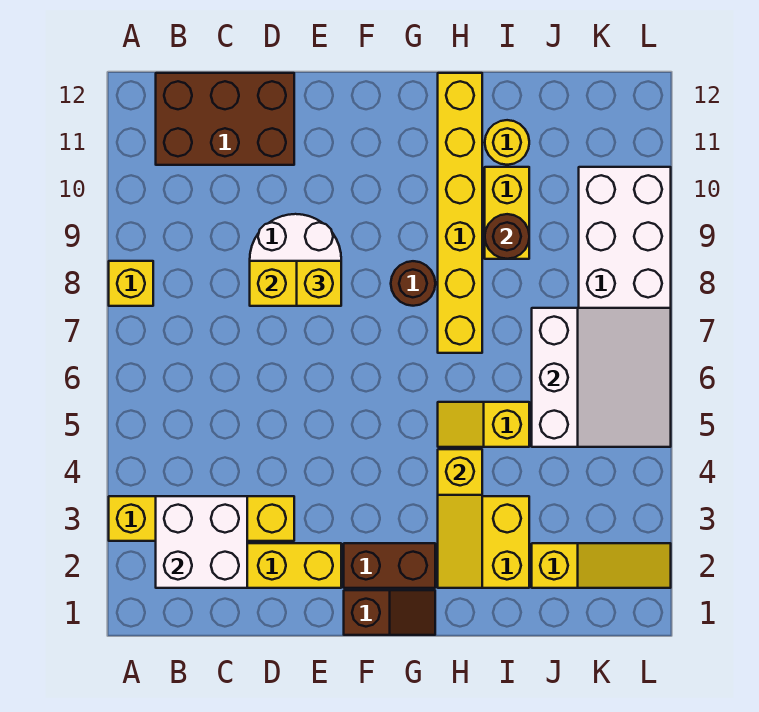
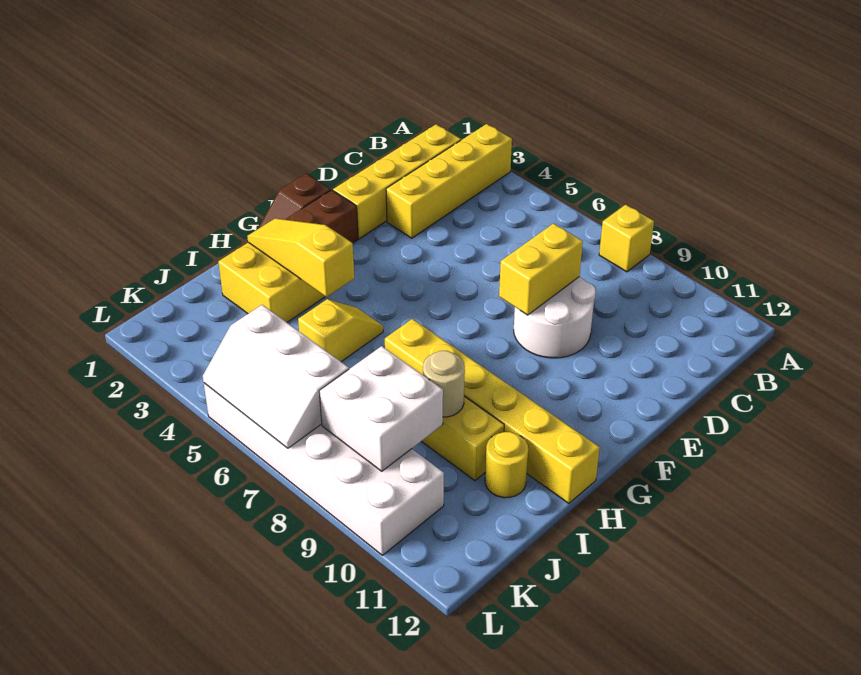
white 2x2 brick [156,496,247,588] -> white 2x2 brick moved to [319,346,443,471]
brown 2x3 brick [156,73,294,165] -> none
yellow 1x1 brick [297,261,341,306] -> none
brown 1x1 round brick [391,261,435,306] -> none
brown 1x1 round brick [485,214,529,259] -> tan 1x1 round brick [423,351,465,417]
yellow 1x3 slope [532,543,671,588] -> none
white 3x3 slope [532,308,671,447] -> white 2x3 slope [203,305,349,448]

